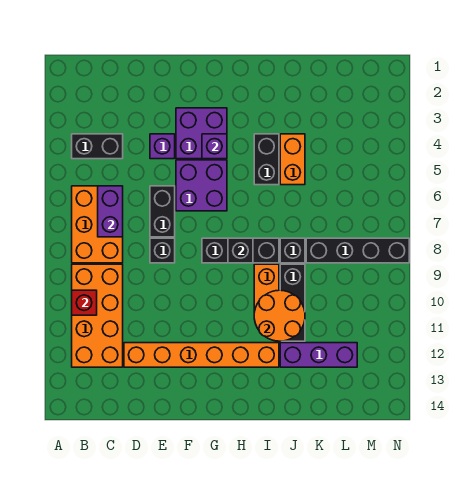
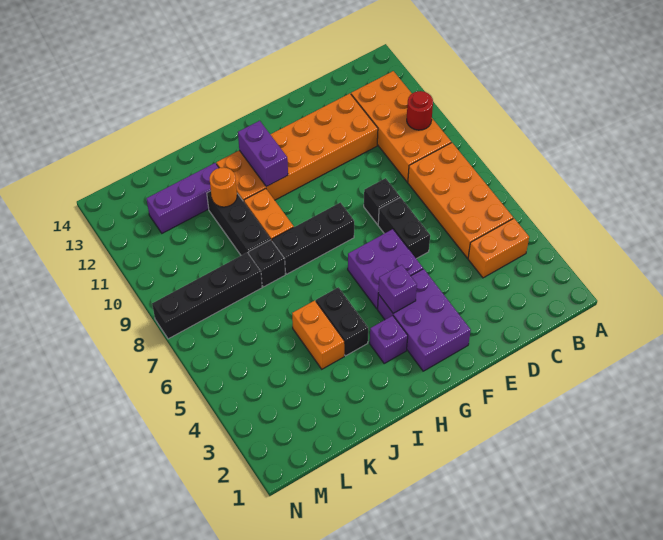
black 1x2 brick [72,134,123,159] -> orange 1x2 brick [468,219,529,278]
orange 2x3 brick [72,186,123,263] -> orange 2x4 brick [408,143,513,258]
red 1x1 brick [72,290,97,315] -> red 1x1 round brick [407,91,433,130]
purple 1x2 brick [98,186,123,237] -> purple 1x2 brick moved to [238,121,288,187]
orange 1x6 brick [124,343,279,367] -> orange 2x6 brick [216,93,378,202]
purple 1x1 brick [150,134,175,159] -> purple 1x1 brick moved to [370,316,408,363]
purple 2x2 brick [176,108,227,159] -> purple 2x3 brick [378,269,471,371]
black 1x1 brick [228,238,253,263] -> none
orange 2x2 round brick [254,290,305,341] -> orange 1x1 round brick [210,167,237,207]

